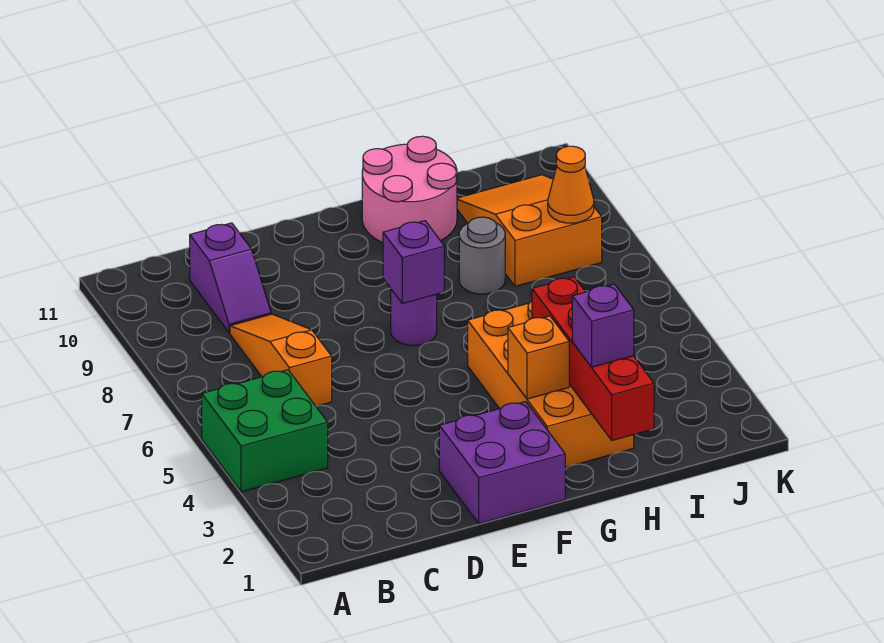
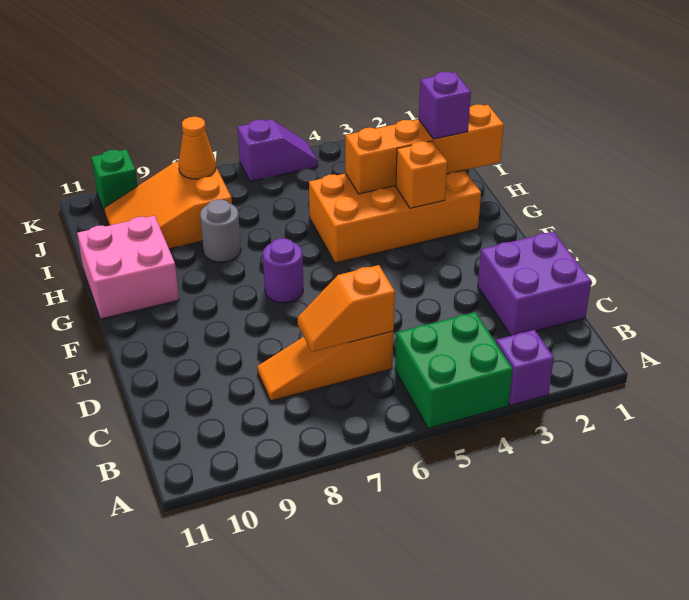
none -> orange 1x2 slope [297,265,395,352]
purple 1x2 slope [190,223,271,333] -> purple 1x2 slope moved to [237,119,318,182]
purple 2x2 brick [439,402,565,524] -> purple 2x2 brick moved to [478,232,591,336]
purple 1x1 brick [383,221,444,304] -> purple 1x1 brick moved to [496,330,554,405]
pink 2x2 round brick [362,136,457,243] -> pink 2x2 brick [77,216,179,319]
red 1x4 brick [532,277,654,440] -> orange 1x4 brick [345,105,504,194]
none -> green 1x1 brick [91,149,137,213]

